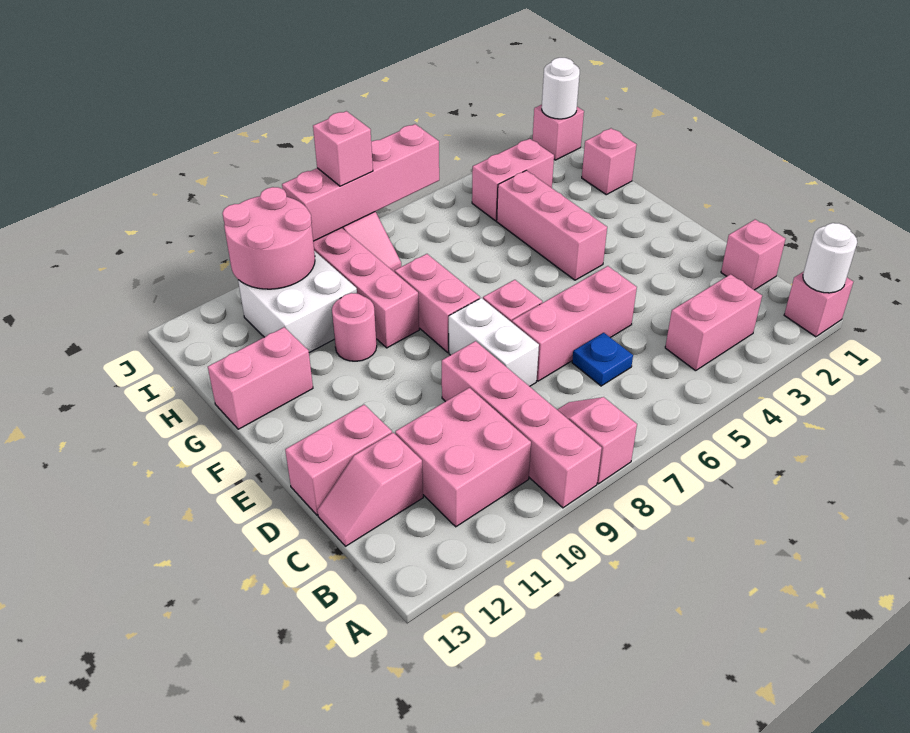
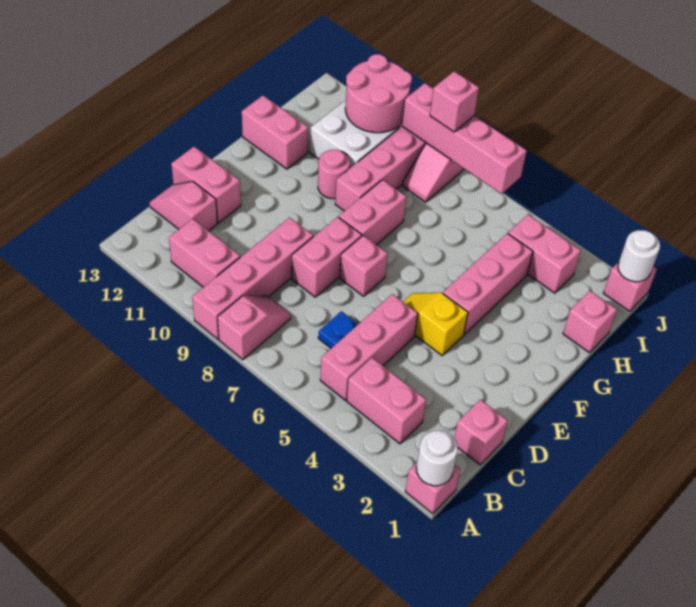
pink 2x2 brick [395,388,531,527] -> pink 1x2 brick [169,219,240,287]
pink 1x3 brick [512,266,637,381] -> pink 1x3 brick turned to [320,294,418,400]
white 1x2 brick [449,298,539,386] -> pink 1x2 brick [292,217,362,297]
none -> yellow 1x2 slope [403,293,468,355]

